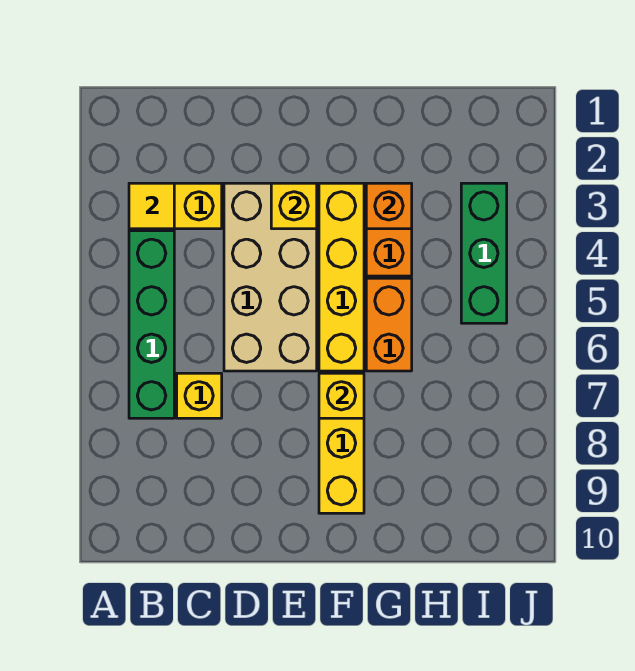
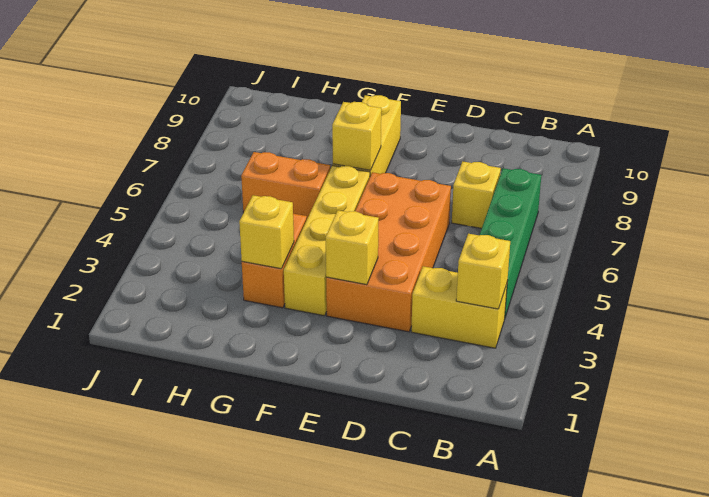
yellow 1x1 tile [129,183,174,229] -> yellow 1x1 brick [456,234,510,309]
tan 2x4 brick [224,183,317,371] -> orange 2x4 brick [326,172,451,332]
orange 1x1 brick [366,183,412,229] -> yellow 1x1 brick [239,195,294,269]
orange 1x2 brick [366,278,412,371] -> orange 1x2 brick turned to [241,152,330,218]
green 1x3 brick [461,183,507,323] -> none

